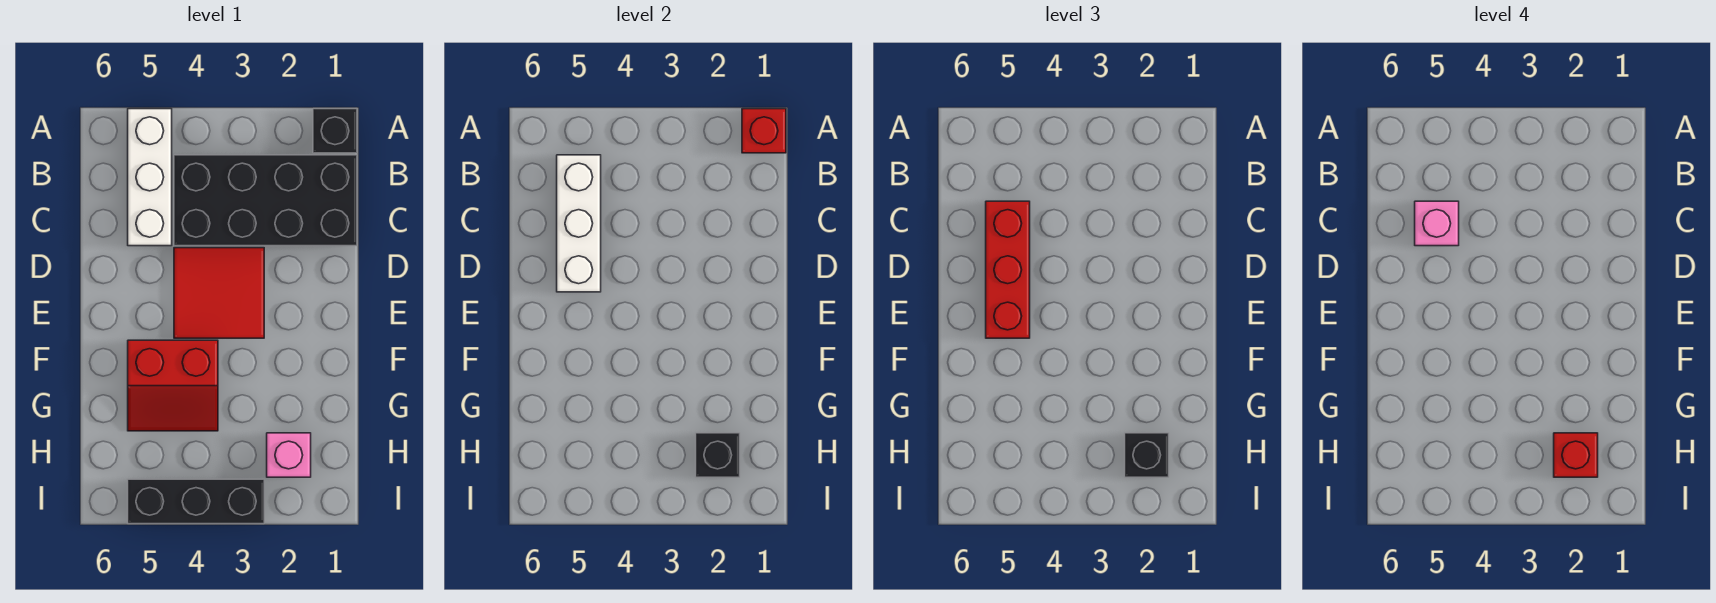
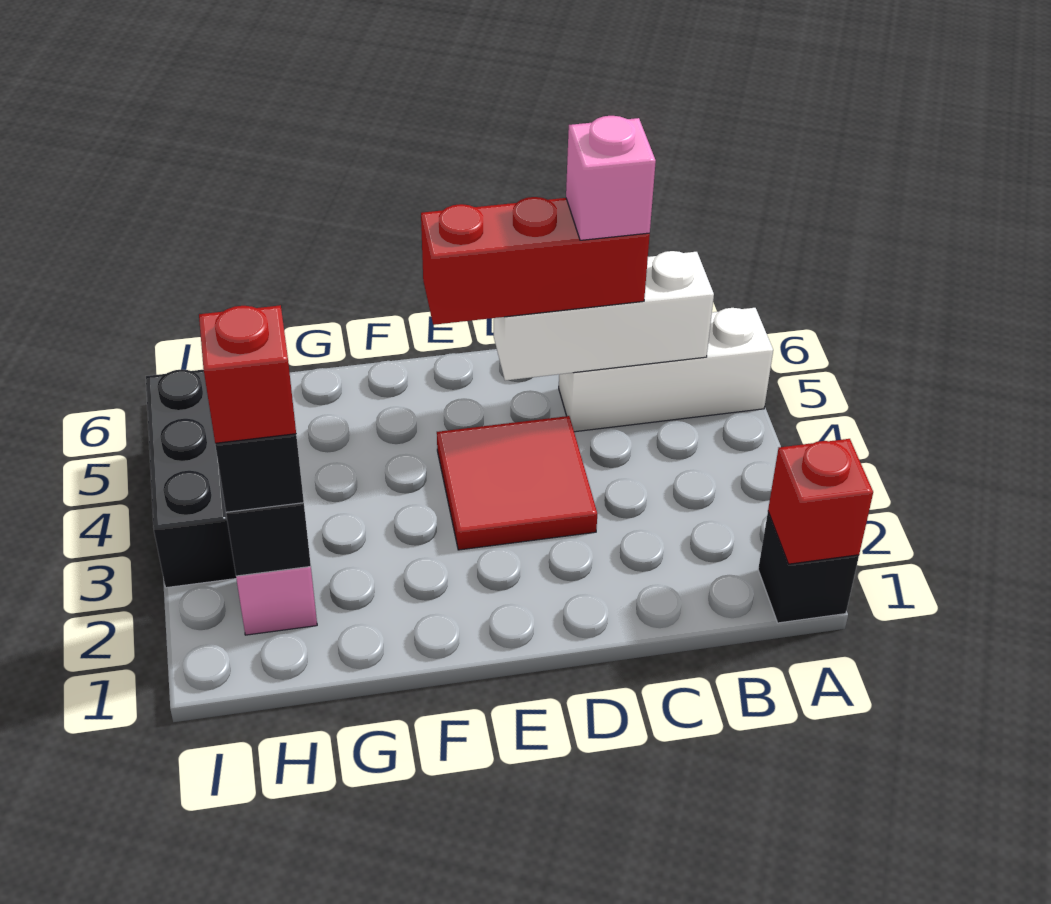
black 2x4 brick [174,155,357,246] -> none
red 2x2 slope [128,340,218,431] -> none

